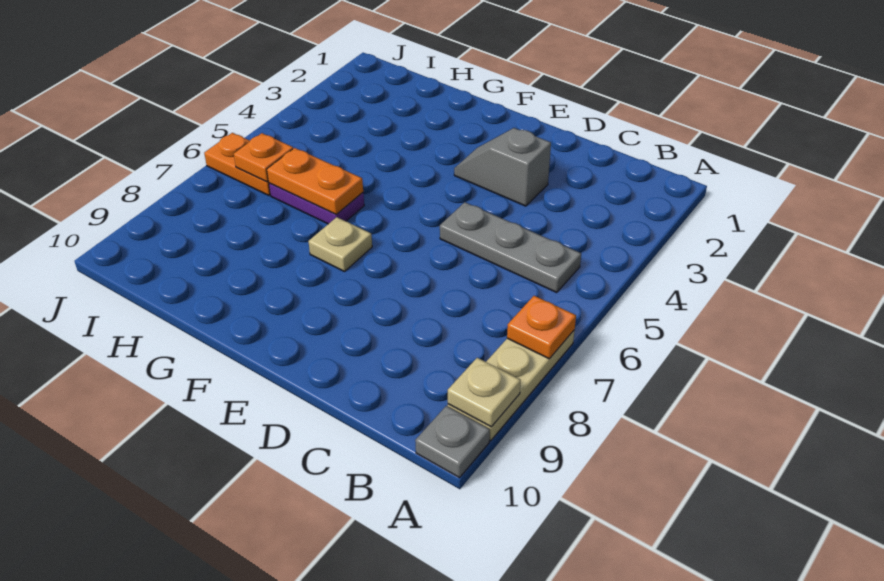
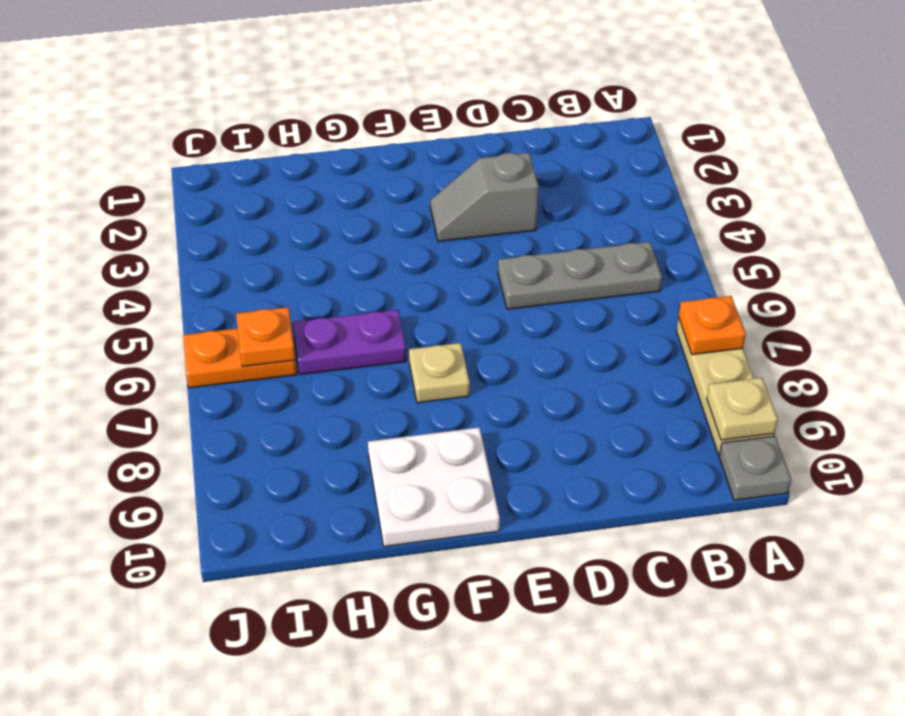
none -> white 2x2 plate [368,428,500,547]
orange 1x2 plate [267,148,363,214] -> none

